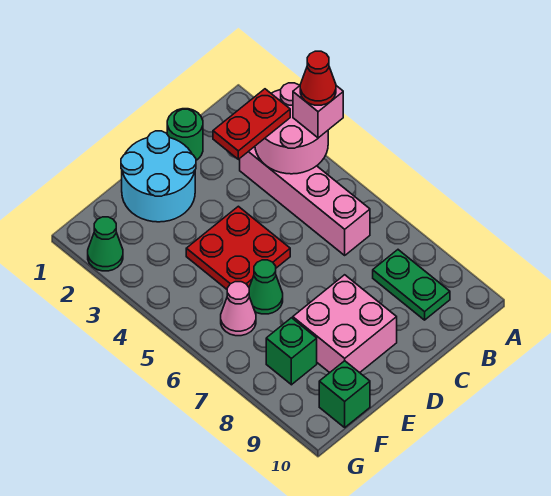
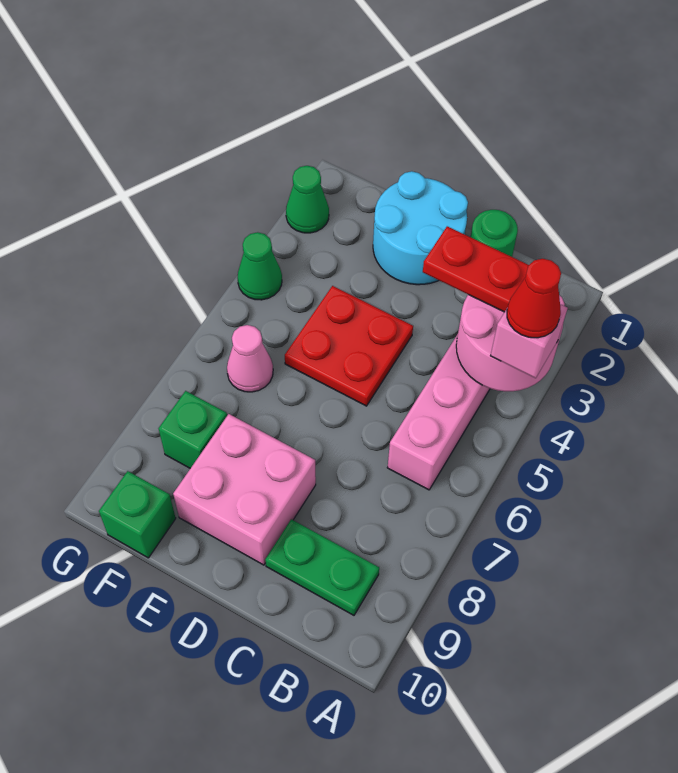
green 1x2 plate [373,250,450,320] -> green 1x2 plate turned to [265,519,379,615]
green 1x1 cone [249,260,283,314] -> green 1x1 cone moved to [238,232,282,300]

